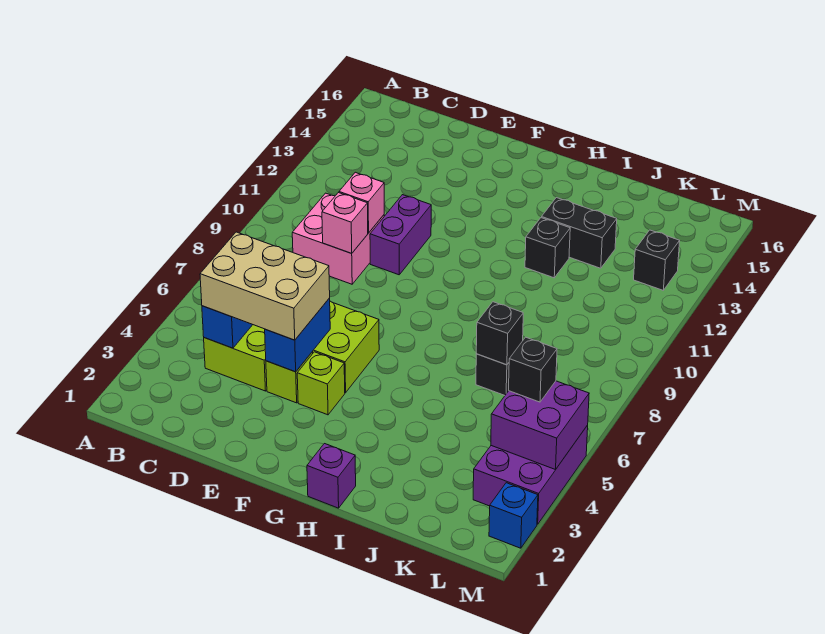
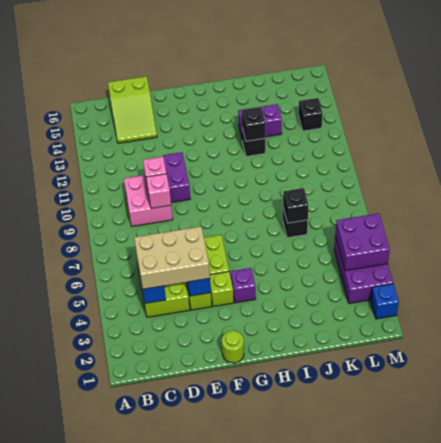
none -> lime 2x3 slope [108,76,157,143]
none -> lime 1x1 round brick [222,331,244,363]
purple 1x1 brick [307,444,356,508] -> purple 1x1 brick moved to [231,268,256,303]
black 1x2 brick [541,198,617,268] -> purple 1x2 brick [238,104,282,137]
black 1x1 brick [509,337,557,402] -> black 1x1 brick moved to [242,107,265,141]

